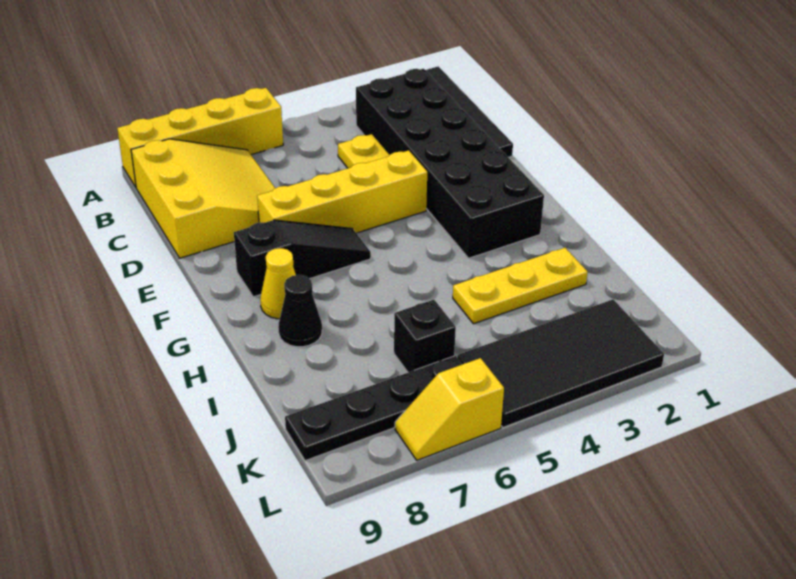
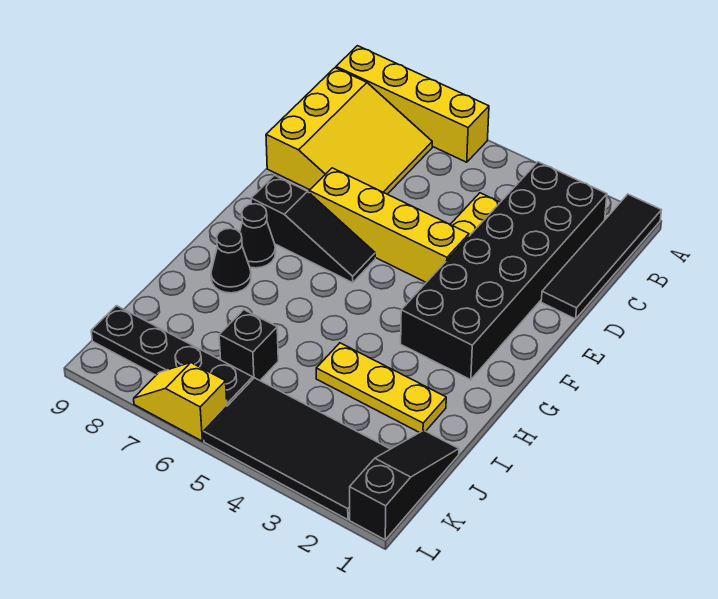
yellow 1x1 cone [260,248,296,319] -> black 1x1 cone [240,204,276,268]
none -> black 1x3 slope [350,430,459,540]

